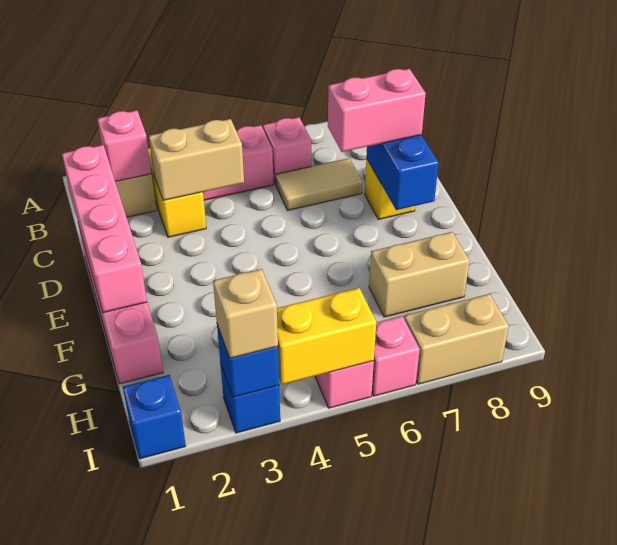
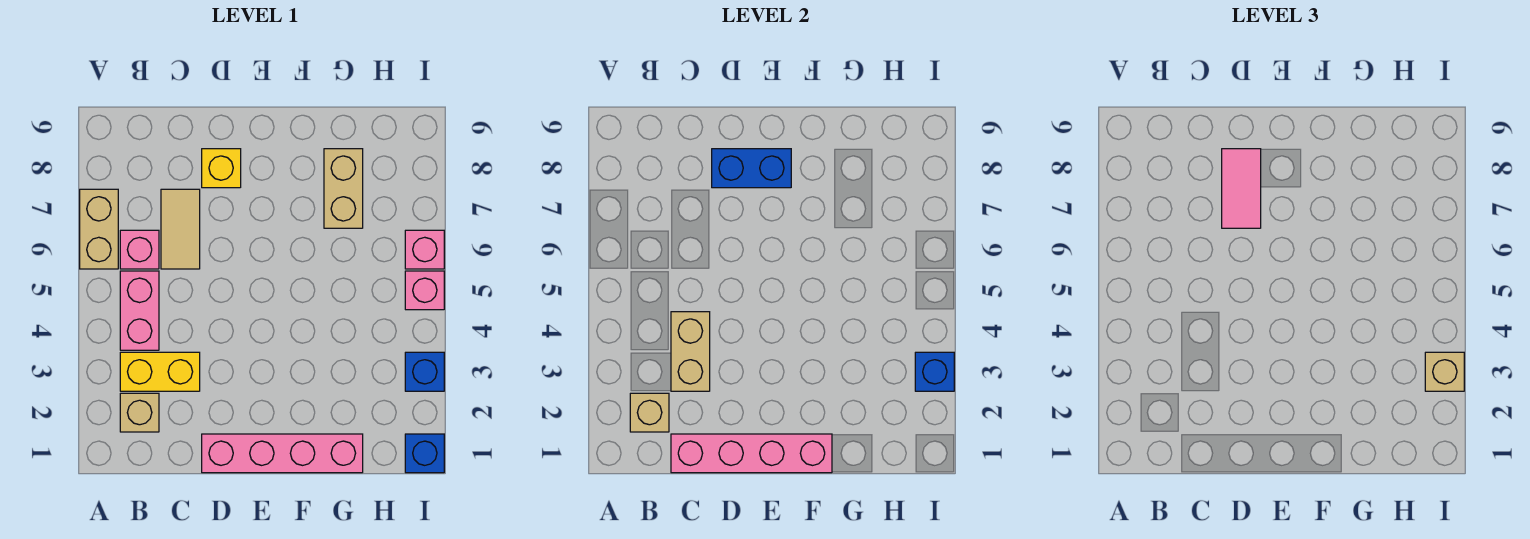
pink 1x1 brick [97,110,151,182] -> tan 1x1 brick [630,393,669,432]
pink 1x2 brick [328,69,426,152] -> pink 1x2 tile [1222,149,1261,228]
yellow 1x2 brick [277,288,376,384] -> none
tan 1x2 brick [404,294,509,384] -> tan 1x2 brick moved to [80,189,118,269]

